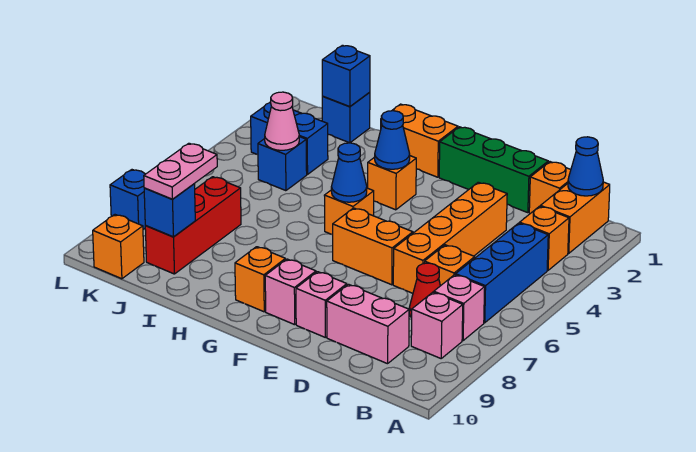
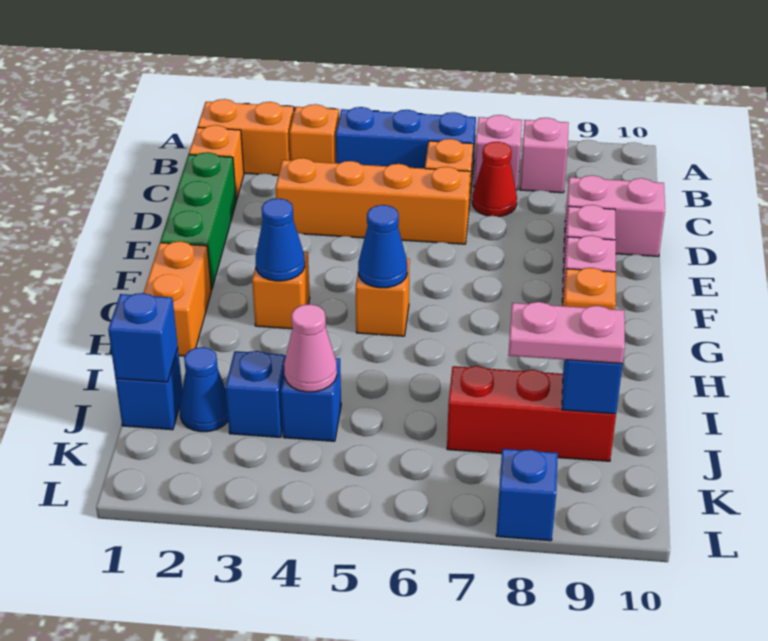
blue 1x1 cone [568,137,603,196] -> blue 1x1 cone moved to [180,347,228,432]
pink 1x2 brick [327,284,409,364] -> pink 1x2 brick turned to [564,175,665,257]
orange 1x2 brick [333,208,413,285] -> none
blue 1x2 brick [251,102,328,175] -> blue 1x1 brick [225,351,286,437]
orange 1x1 brick [93,215,144,279] -> none

